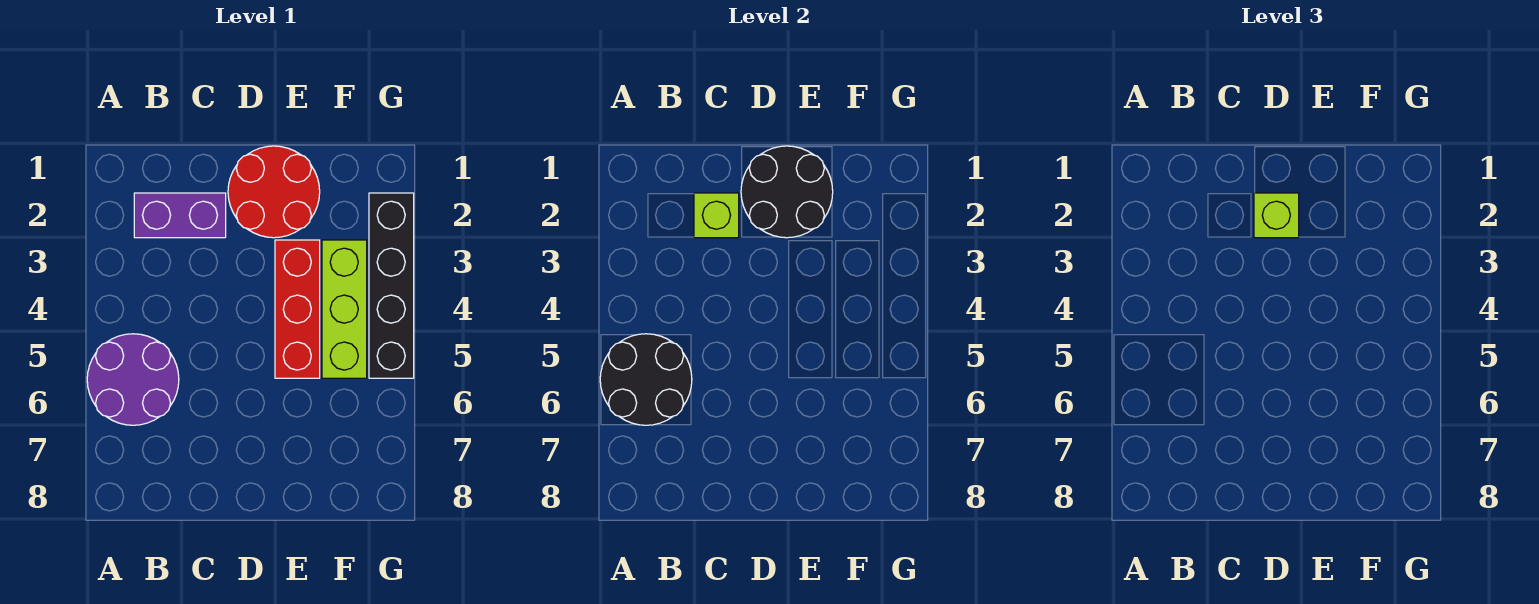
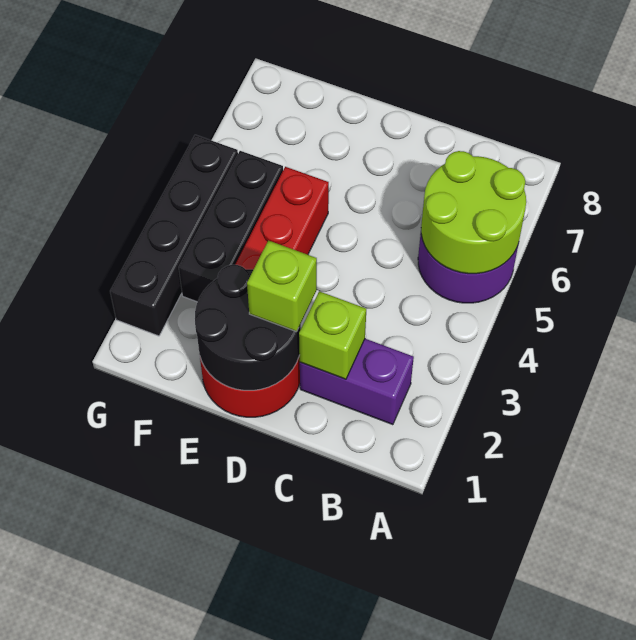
black 2x2 round brick [600,334,692,425] -> lime 2x2 round brick [421,151,526,274]
lime 1x3 brick [322,240,367,378] -> black 1x3 brick [179,151,283,302]

